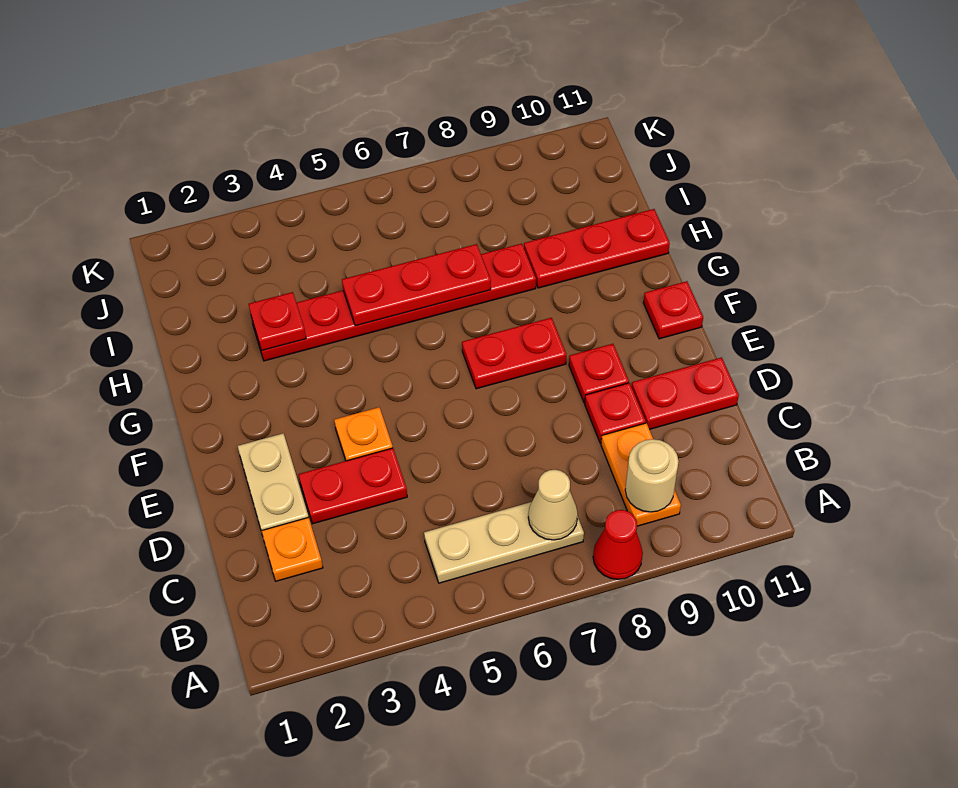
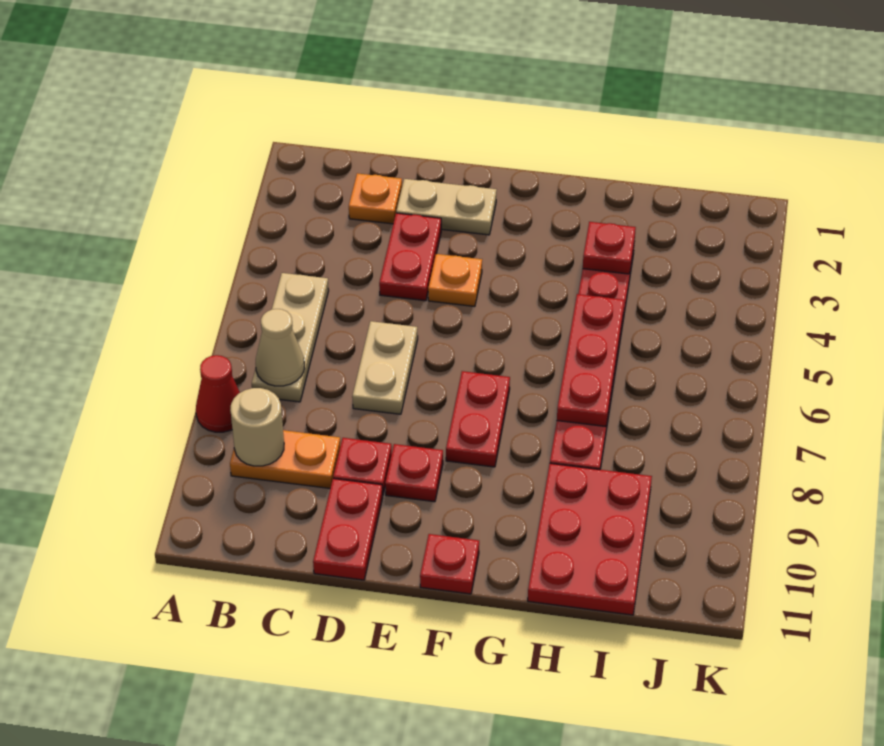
none -> tan 1x2 plate [352,321,418,414]
red 1x3 plate [524,209,670,288] -> red 2x3 plate [528,463,652,615]

